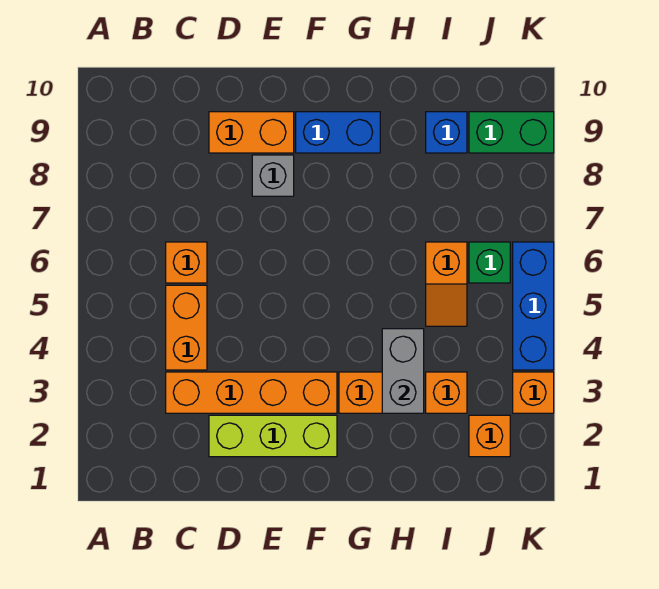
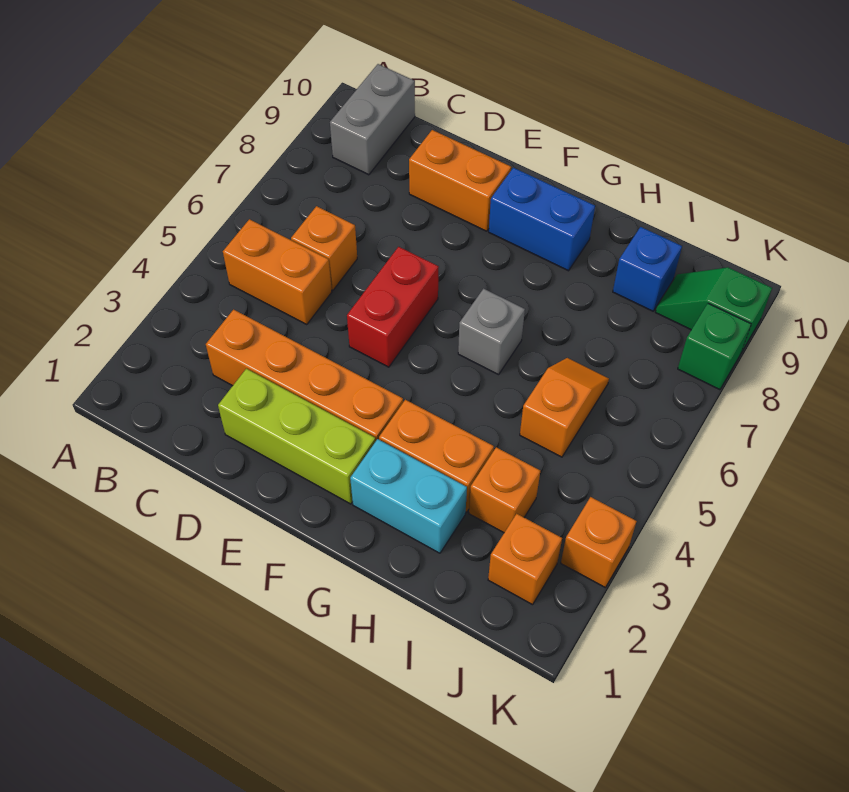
orange 1x2 brick [166,285,207,370] -> orange 1x2 brick turned to [223,219,332,325]
none -> red 1x2 brick [347,247,439,367]
grey 1x1 brick [252,155,294,196] -> grey 1x1 brick moved to [458,289,525,375]
none -> cyan 1x2 brick [350,439,467,553]
grey 1x2 brick [382,329,424,413] -> grey 1x2 brick moved to [330,64,415,175]
orange 1x2 slope [426,242,467,326] -> orange 1x2 slope turned to [520,358,609,457]
green 1x1 brick [469,242,510,283] -> green 1x1 brick moved to [678,304,751,390]
green 1x2 brick [469,112,554,153] -> green 1x2 slope [655,267,772,353]
blue 1x3 brick [513,242,554,370] -> none

